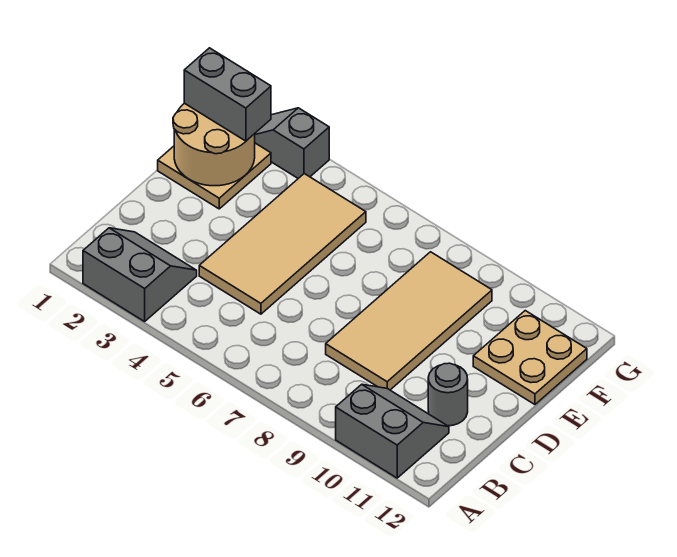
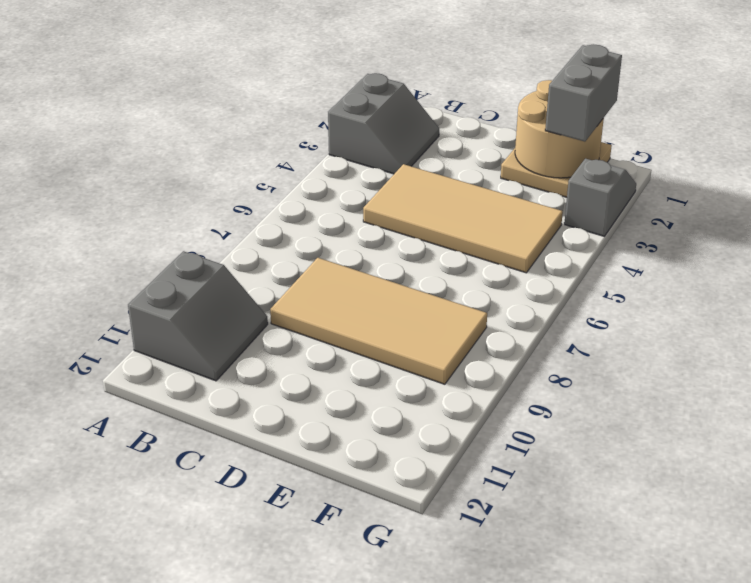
grey 1x1 round brick [428,363,468,426] -> none
tan 2x2 plate [473,311,587,404] -> none

